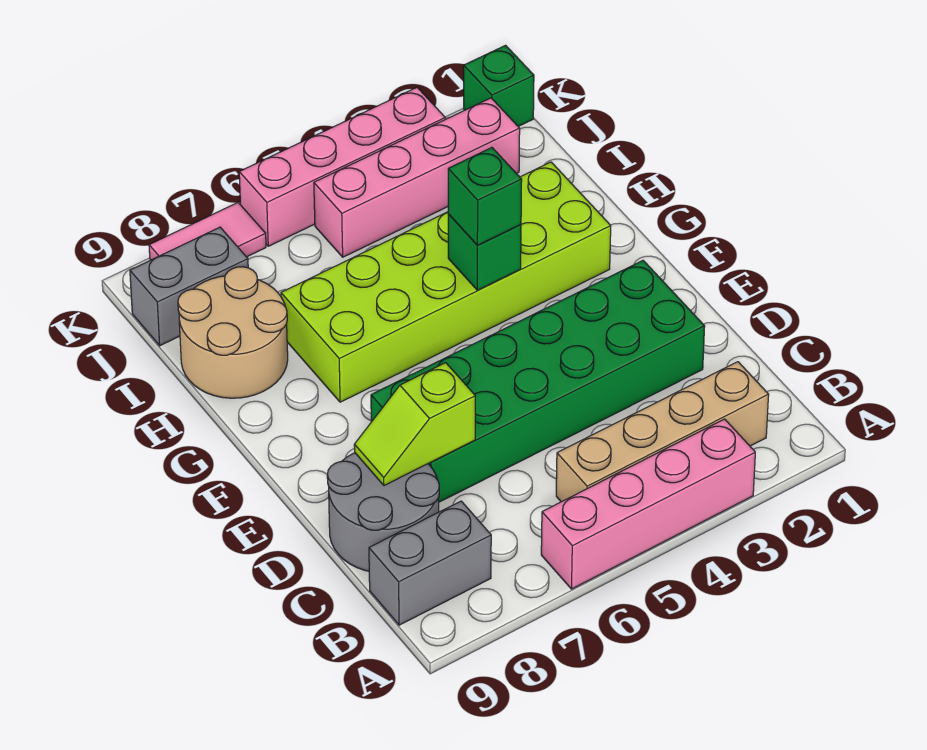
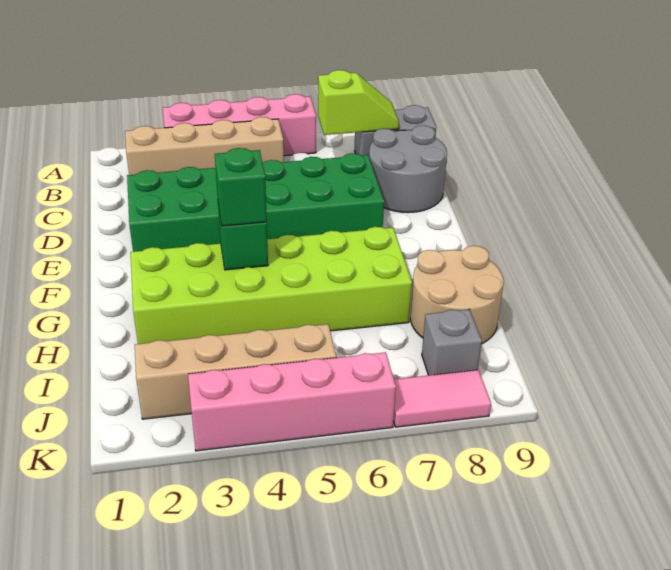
lime 1x2 slope [354,363,475,486] -> lime 1x2 slope moved to [318,70,399,135]
pink 1x4 brick [314,98,520,257] -> tan 1x4 brick [135,324,336,419]
grey 1x2 brick [130,227,248,346] -> grey 1x1 brick [422,309,482,375]
green 1x1 brick [464,45,534,126] -> none

